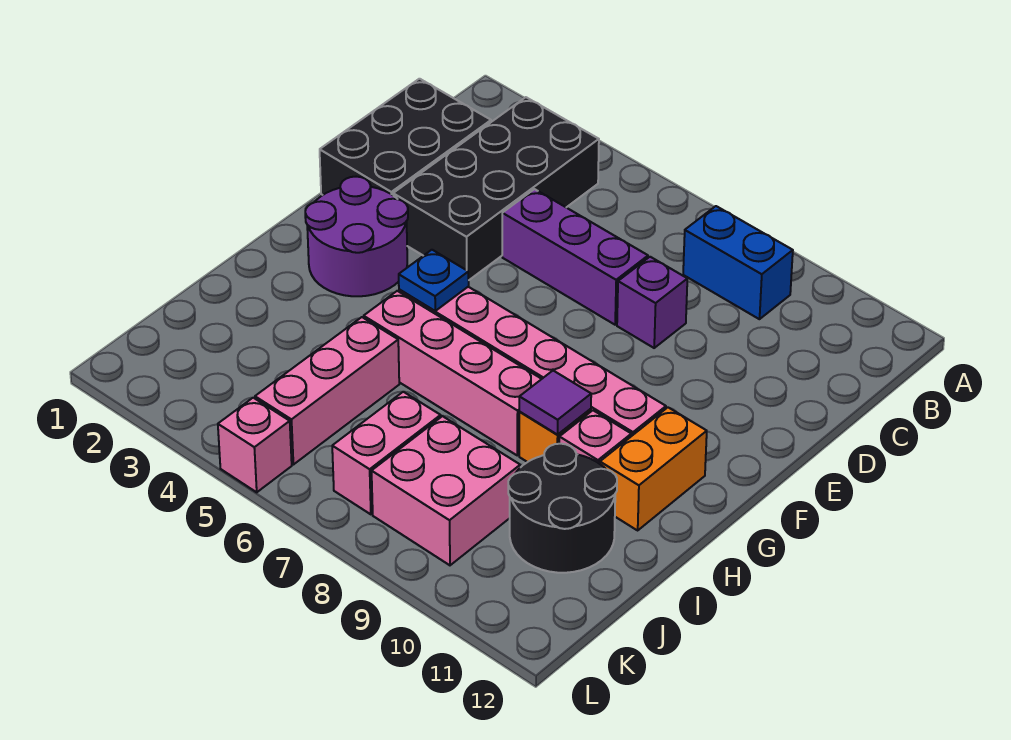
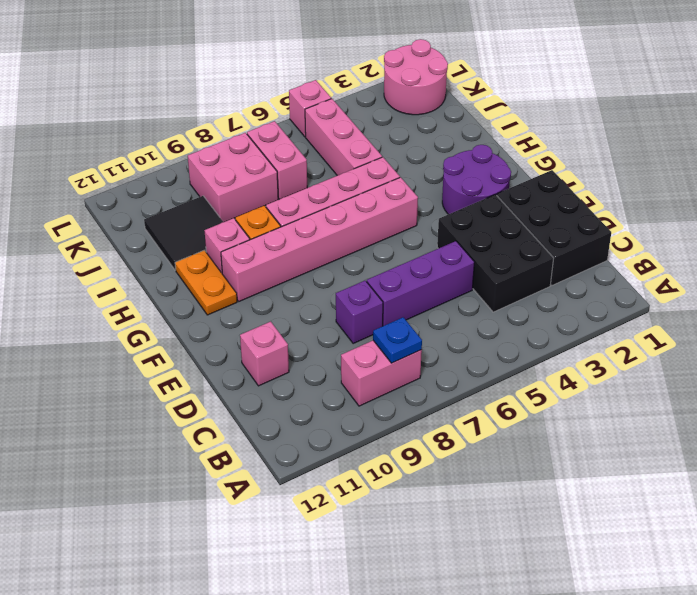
black 2x4 brick [393,97,599,280] -> black 2x3 brick [437,194,554,312]
blue 1x2 brick [683,206,793,319] -> pink 1x2 brick [341,341,422,406]
none -> pink 1x1 brick [240,321,289,386]
blue 1x1 plate [399,250,469,311] -> blue 1x1 plate moved to [373,317,422,363]
orange 1x2 brick [600,407,707,530] -> orange 1x2 plate [175,250,237,315]
purple 1x1 tile [519,371,591,435] -> none
black 2x2 round brick [508,444,617,573] -> black 2x2 tile [144,196,223,270]
none -> pink 2x2 round brick [384,39,448,115]

